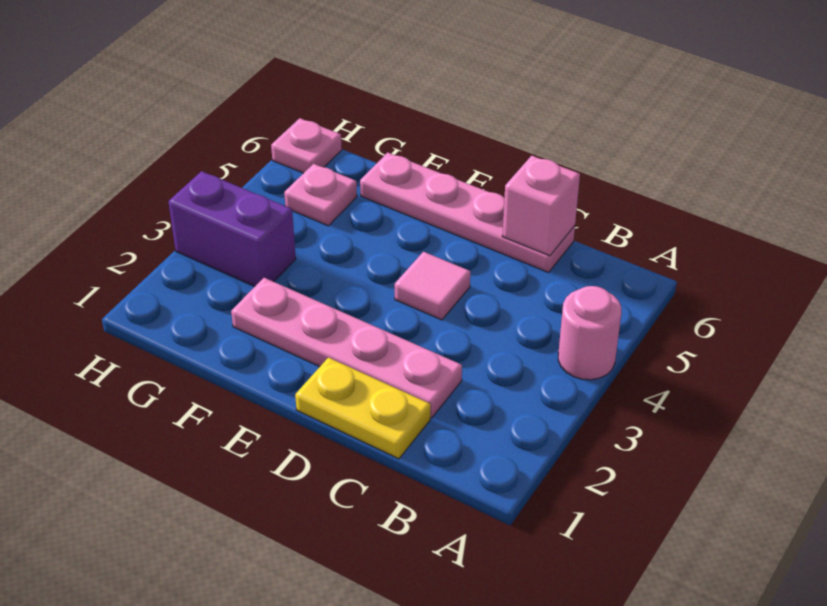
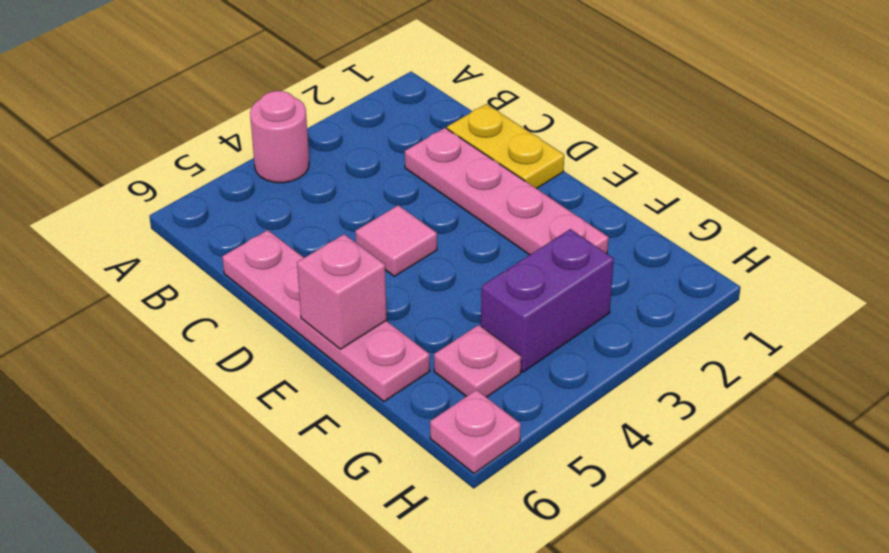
pink 1x1 brick [502,156,580,256] -> pink 1x1 brick moved to [297,234,386,349]
purple 1x2 brick [168,171,296,286] -> purple 1x2 brick turned to [481,229,614,372]

